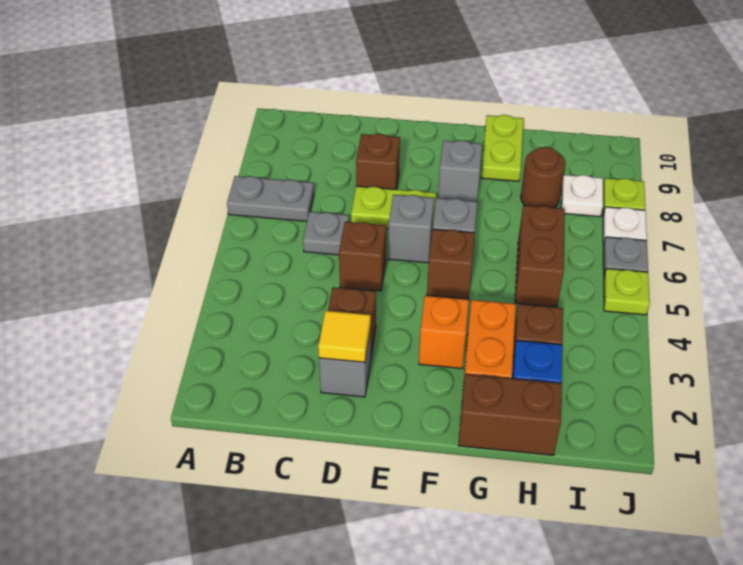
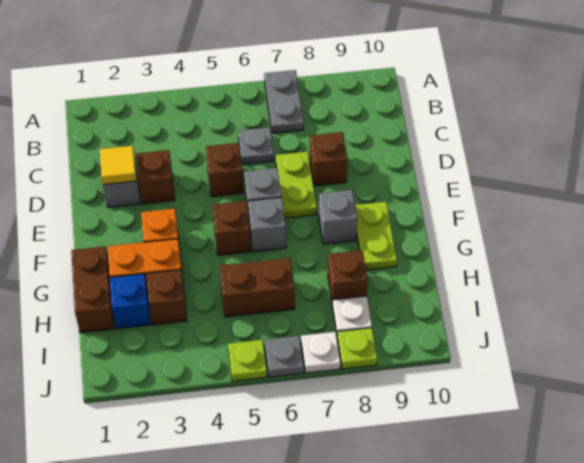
lime 1x2 plate [481,115,524,181] -> lime 1x2 plate turned to [355,202,397,270]
brown 1x1 round brick [521,147,565,208] -> brown 1x1 brick [328,250,368,305]

